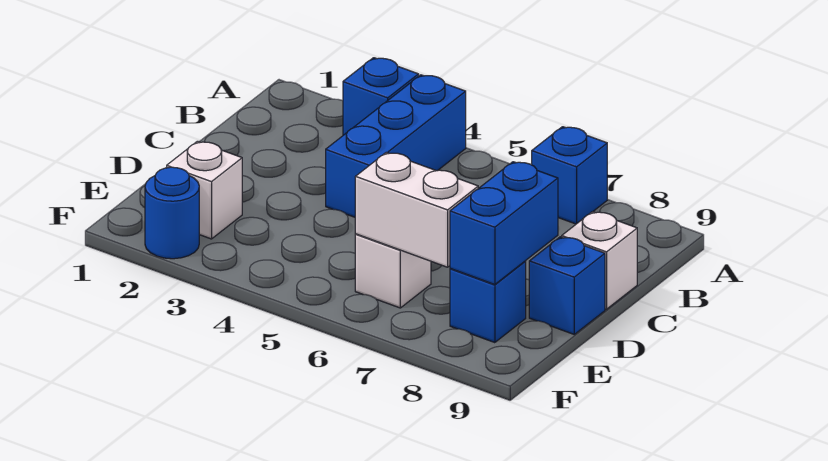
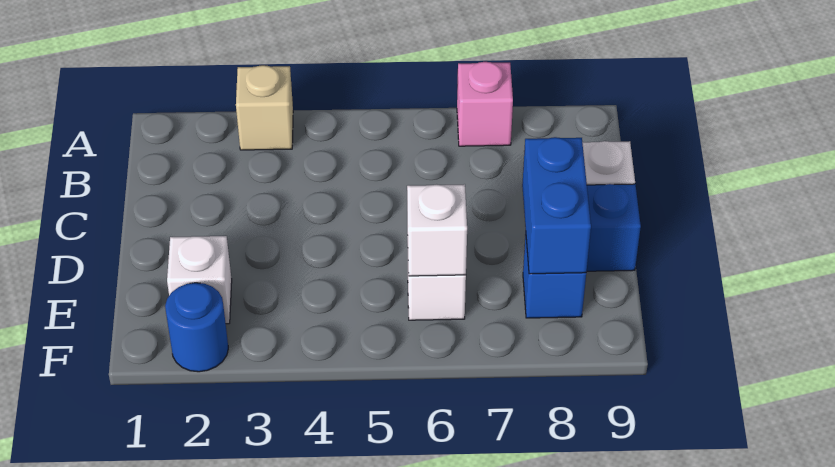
blue 1x1 brick [343,58,419,135] -> tan 1x1 brick [236,65,293,150]
blue 1x3 brick [326,75,466,217] -> none
blue 1x1 brick [532,127,607,224] -> pink 1x1 brick [457,62,513,146]
white 1x2 brick [355,152,478,267] -> white 1x1 brick [407,184,467,276]

